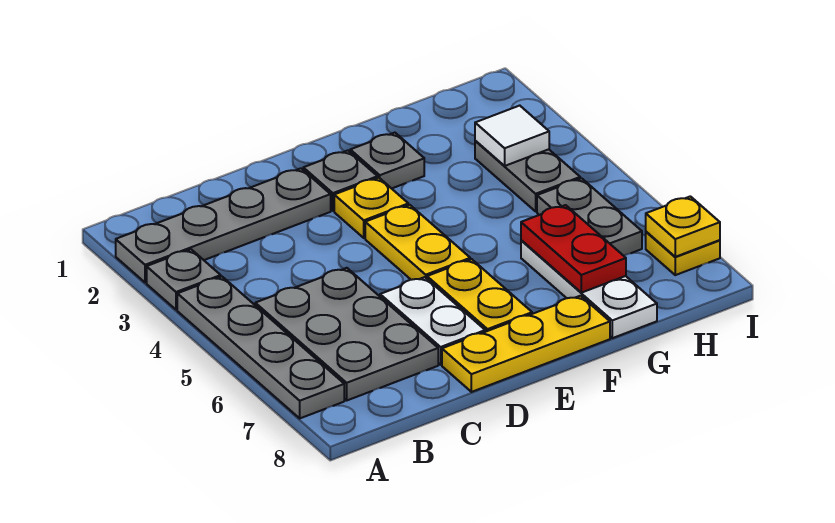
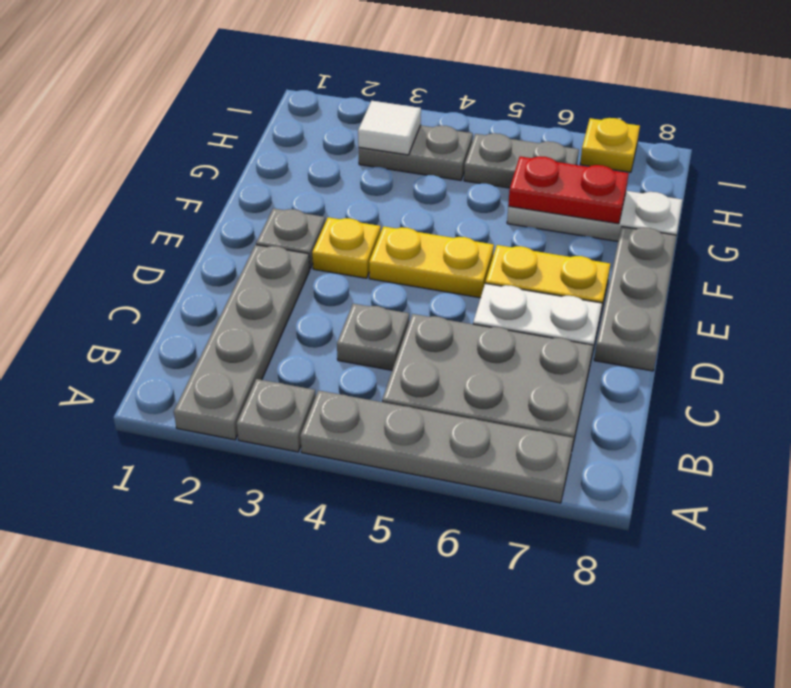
yellow 1x3 plate [442,296,610,392] -> grey 1x3 plate [594,227,677,371]
grey 1x1 plate [350,133,424,189] -> grey 1x1 plate moved to [337,304,409,370]
yellow 1x1 plate [646,196,720,257] -> none

